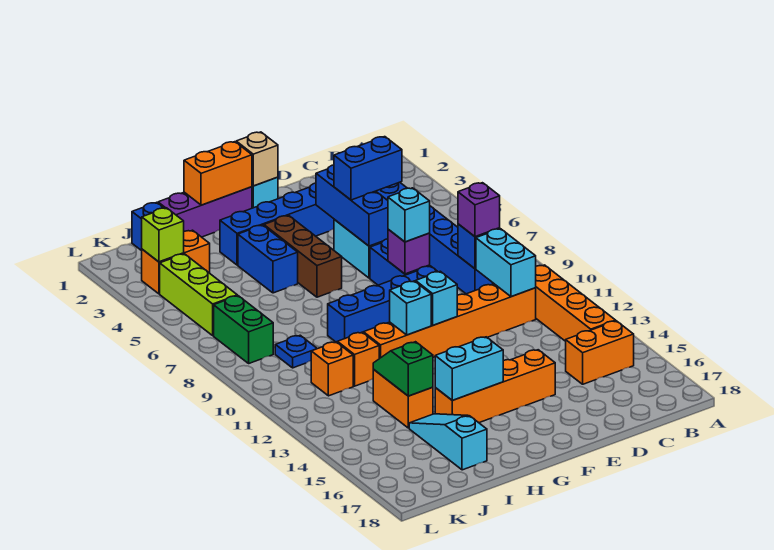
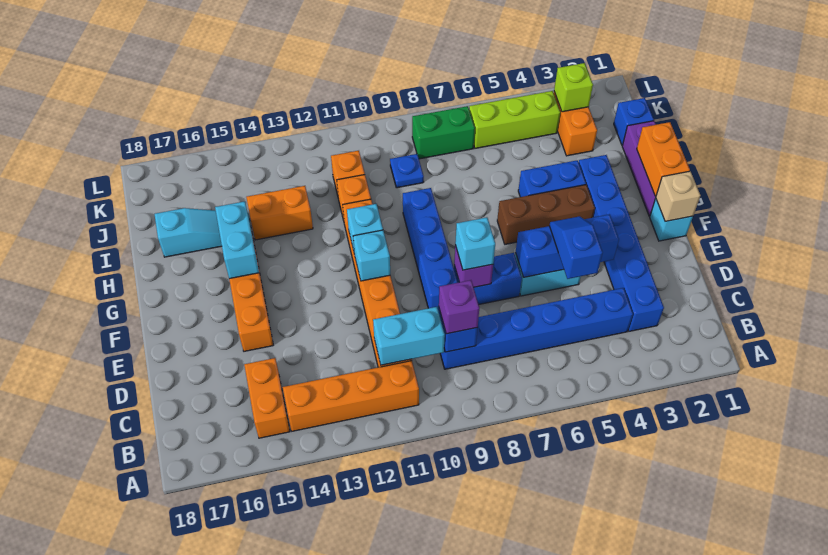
blue 1x2 brick [334,137,402,200] -> blue 1x2 slope [550,216,603,279]
green 1x2 slope [373,342,433,396] -> none

